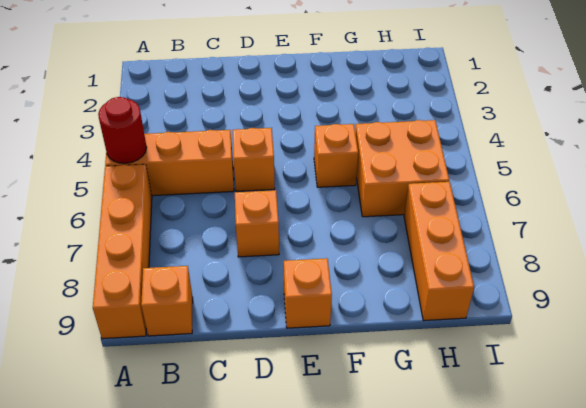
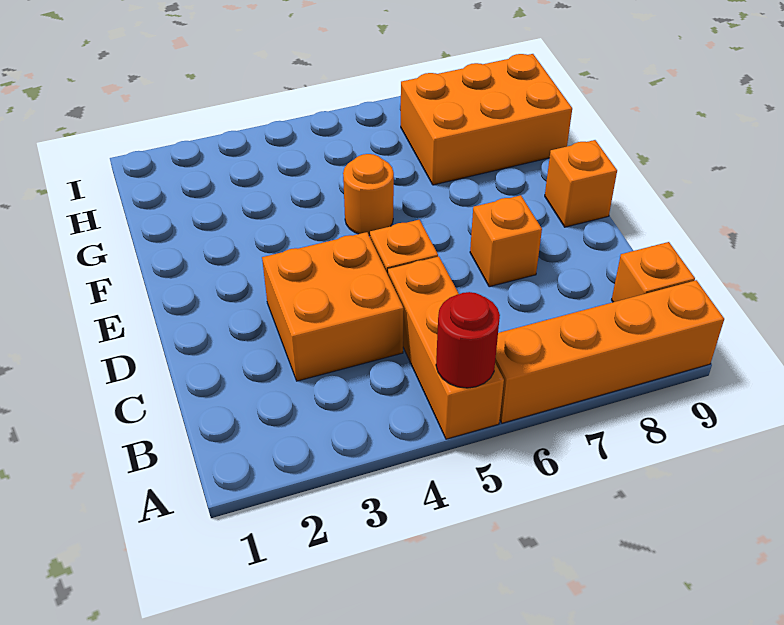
orange 1x1 brick [314,124,358,187] -> orange 1x1 round brick [343,154,394,236]
orange 2x2 brick [355,120,449,217] -> orange 2x2 brick moved to [262,232,404,381]
orange 1x3 brick [404,182,474,321] -> orange 2x3 brick [401,54,572,185]

